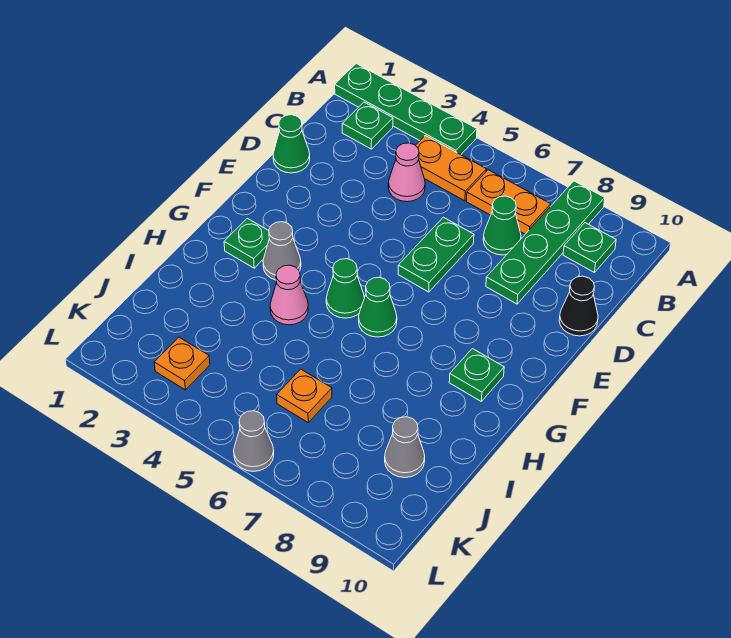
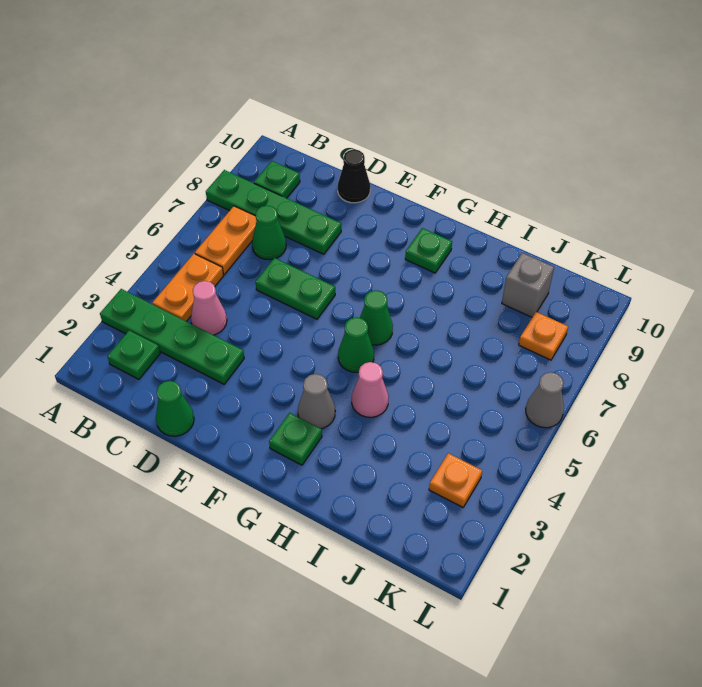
green 1x4 plate [335,64,477,155] -> green 1x4 plate turned to [100,289,244,384]
orange 1x1 plate [277,369,332,422] -> orange 1x1 plate moved to [519,312,568,360]
grey 1x1 cone [385,417,425,478] -> grey 1x1 brick [502,253,554,317]

